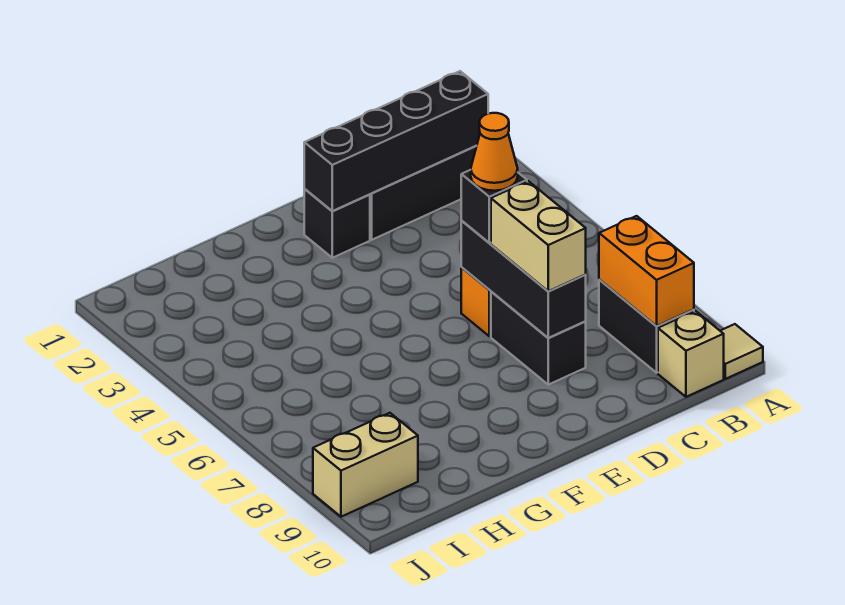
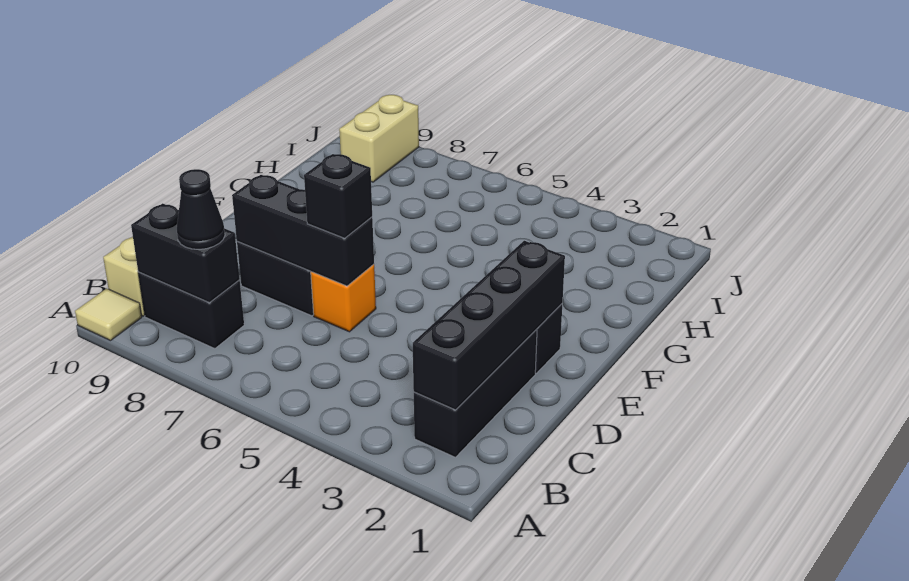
orange 1x2 brick [599,216,694,326] -> black 1x2 brick [131,203,240,303]
none -> black 1x1 cone [177,169,225,249]
orange 1x1 cone [471,113,518,191] -> none
tan 1x2 brick [491,181,586,291] -> none

